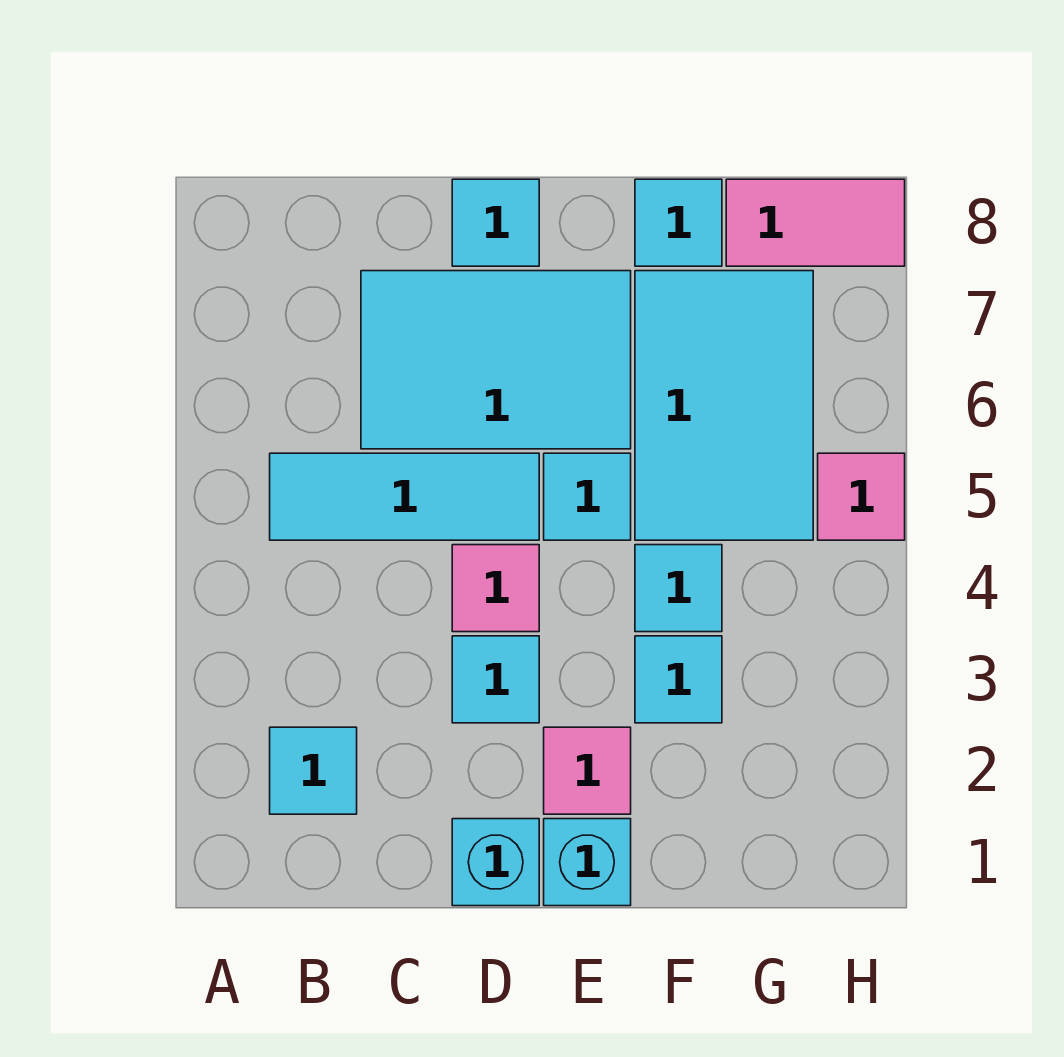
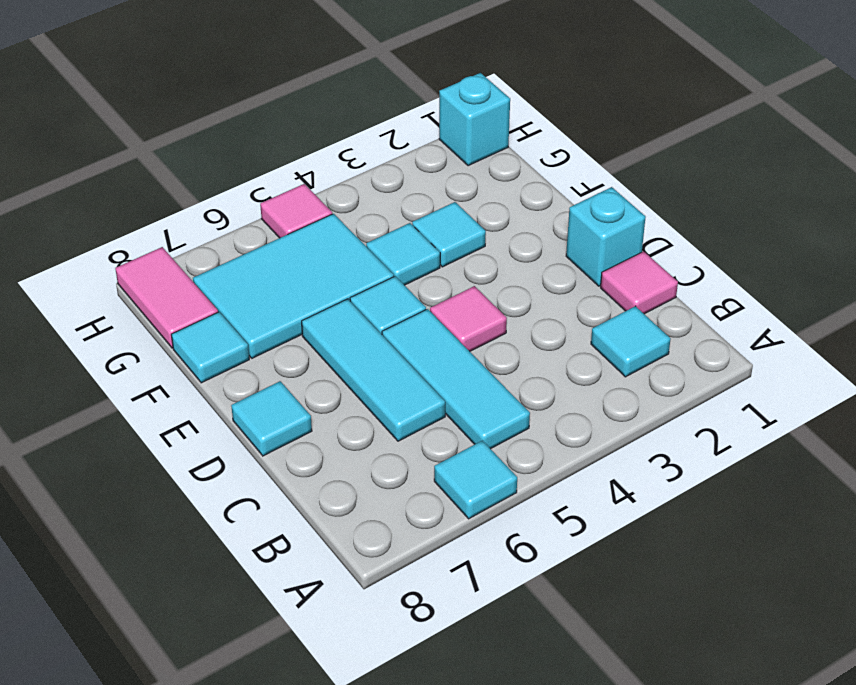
cyan 2x3 tile [361,271,631,449] -> cyan 1x3 tile [302,299,445,441]
cyan 1x1 tile [452,636,539,723] -> cyan 1x1 tile moved to [434,441,517,519]
cyan 1x1 brick [544,819,631,906] -> cyan 1x1 brick moved to [439,73,510,166]
pink 1x1 tile [544,727,631,814] -> pink 1x1 tile moved to [601,251,678,314]

